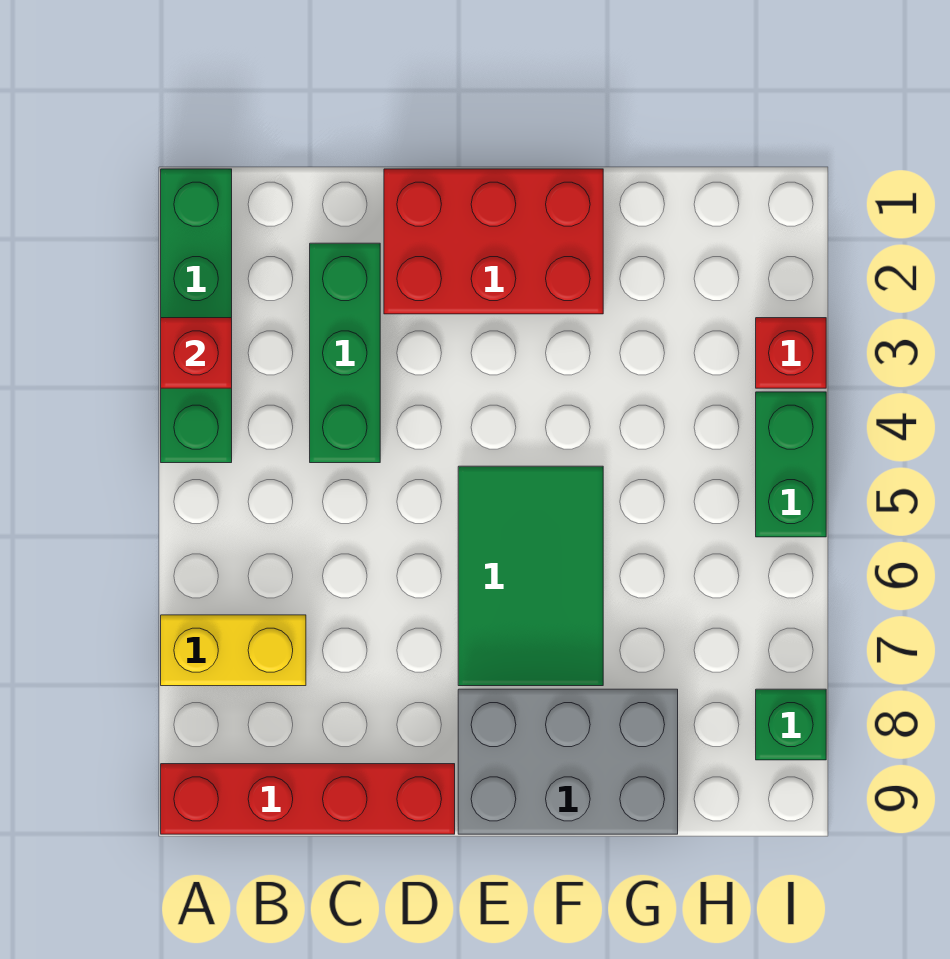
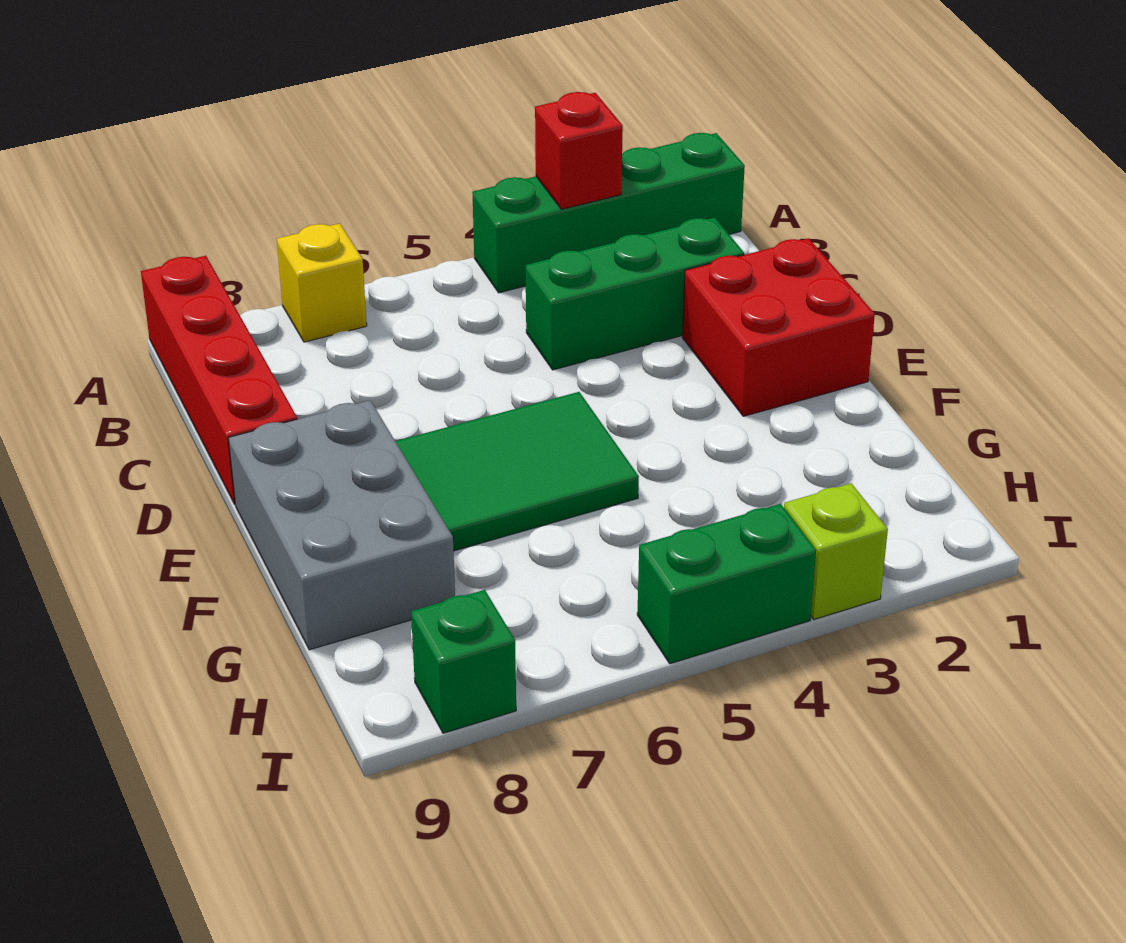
yellow 1x2 brick [161,615,306,686] -> yellow 1x1 brick [277,223,367,342]
red 2x3 brick [384,169,603,314] -> red 2x2 brick [682,238,875,416]
red 1x1 brick [756,318,826,388] -> lime 1x1 brick [784,483,888,619]

